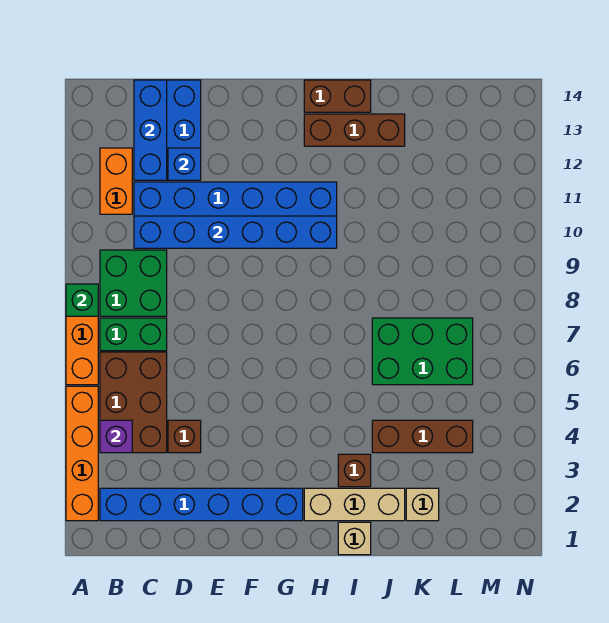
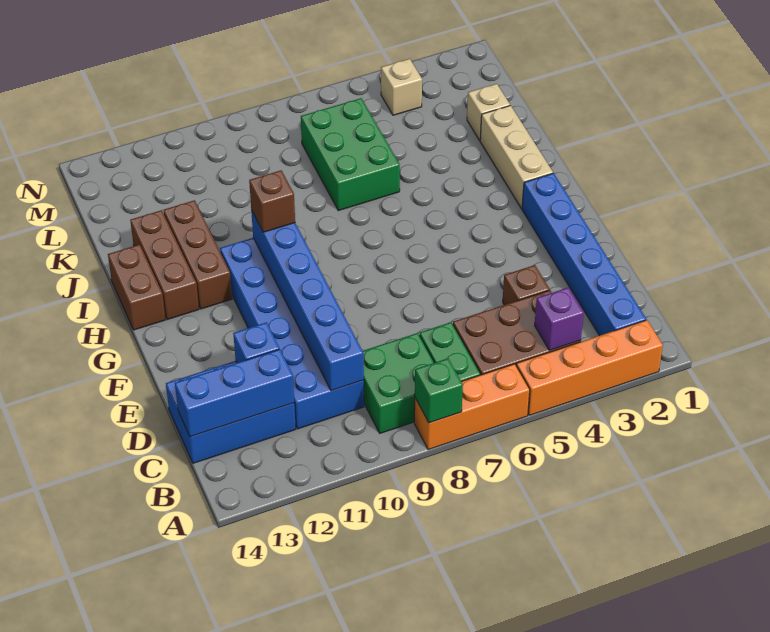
orange 1x2 brick [100,148,132,214] -> none
tan 1x1 brick [338,522,371,555] -> tan 1x1 brick moved to [381,59,422,115]
brown 1x1 brick [338,454,371,487] -> brown 1x1 brick moved to [249,170,295,232]
brown 1x3 brick [372,420,473,453] -> brown 1x3 brick moved to [164,200,232,309]

